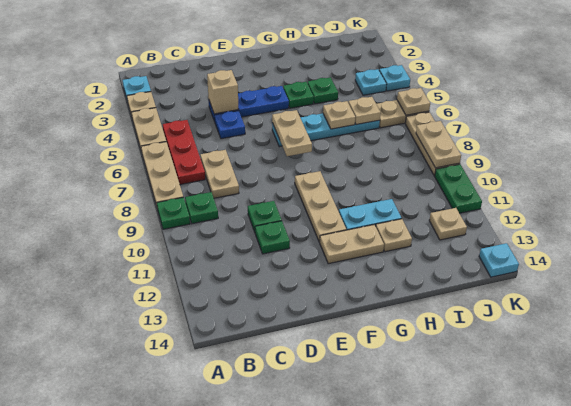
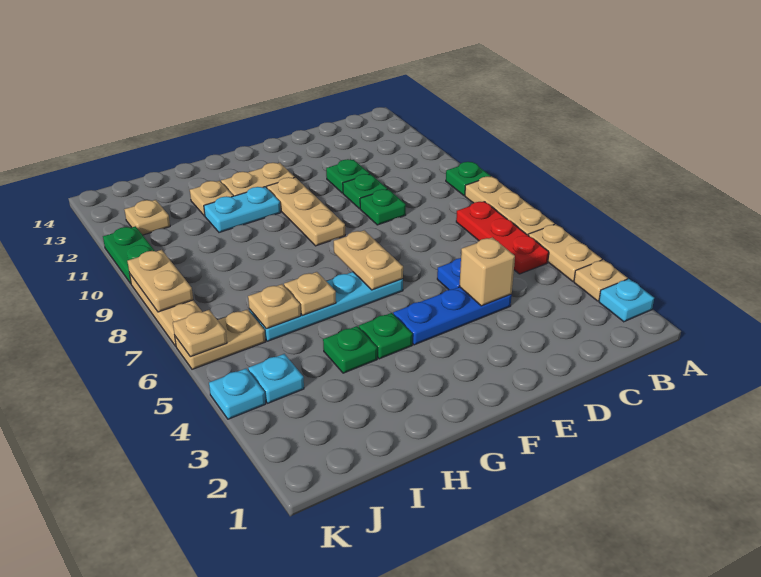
green 1x1 plate [185,192,218,224] -> green 1x1 plate moved to [360,189,406,225]
tan 1x2 plate [200,150,239,198] -> none
cyan 1x1 plate [479,243,519,277] -> none

